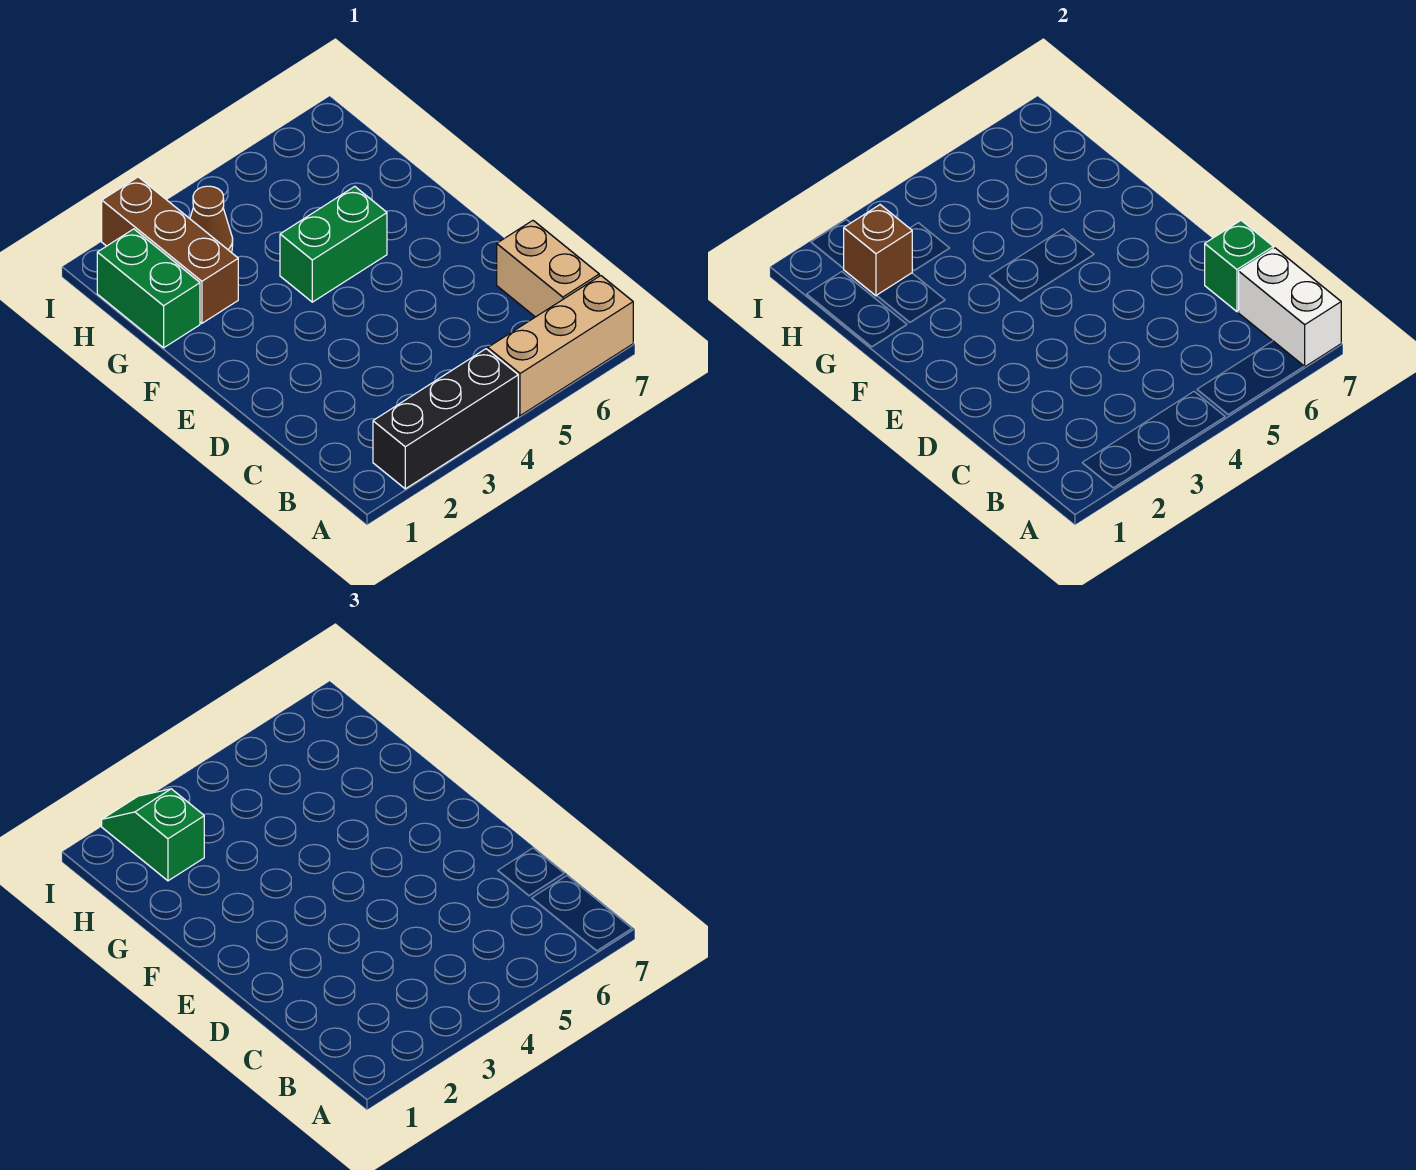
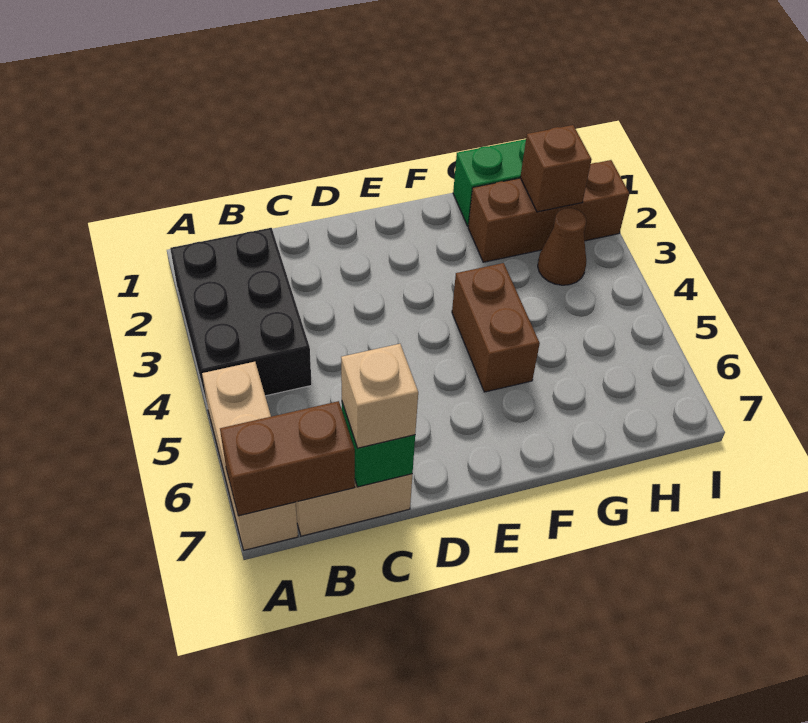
black 1x3 brick [373,349,518,489] -> black 2x3 brick [170,228,312,404]
white 1x2 brick [1239,248,1341,367] -> brown 1x2 brick [220,401,355,516]
none -> tan 1x1 brick [341,344,418,448]
green 1x2 brick [280,186,387,302] -> brown 1x2 brick [452,263,540,392]
green 1x2 slope [102,789,204,881] -> none

